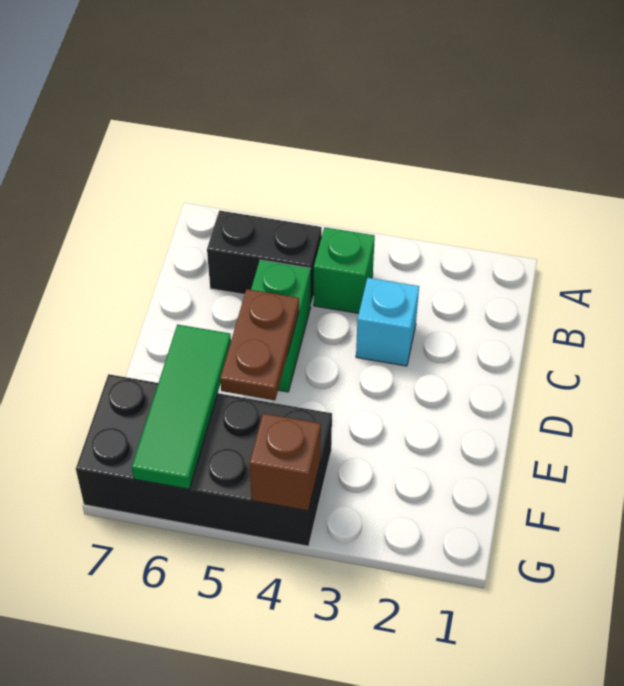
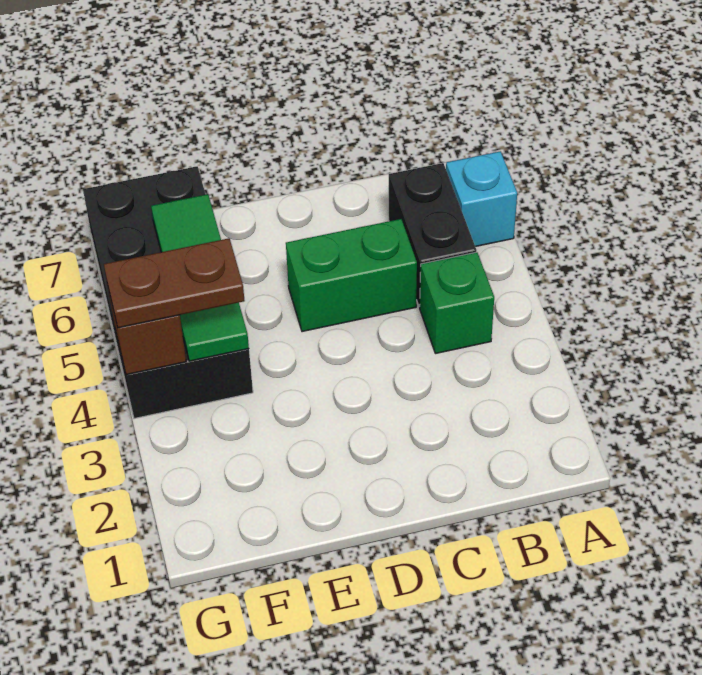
cyan 1x1 brick [356,278,419,366] -> cyan 1x1 brick moved to [446,151,517,247]
brown 1x2 plate [220,289,299,400] -> brown 1x2 plate moved to [104,238,245,328]
green 1x3 tile [132,324,231,489] -> green 1x3 tile turned to [151,194,249,361]

